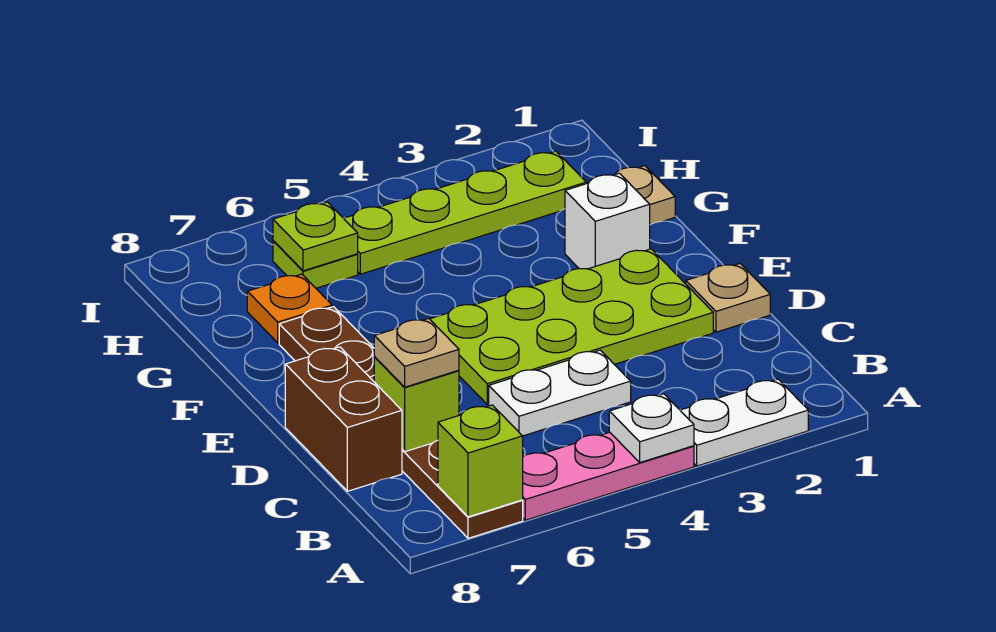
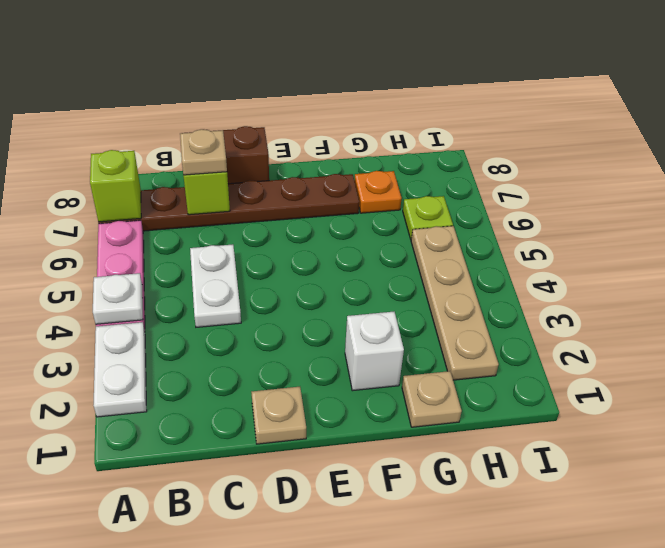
lime 2x4 plate [430,249,713,404] -> none
lime 1x4 plate [344,151,586,274] -> tan 1x4 plate [411,226,499,380]
lime 1x1 plate [273,202,358,271] -> none

